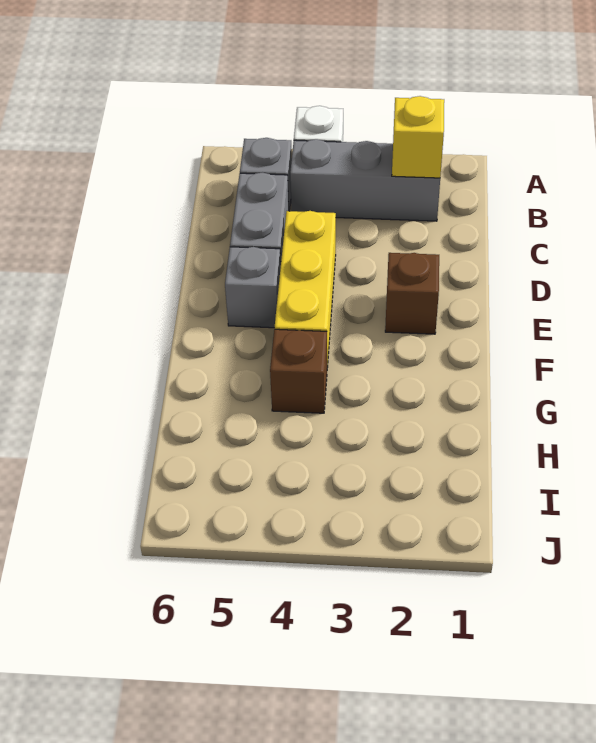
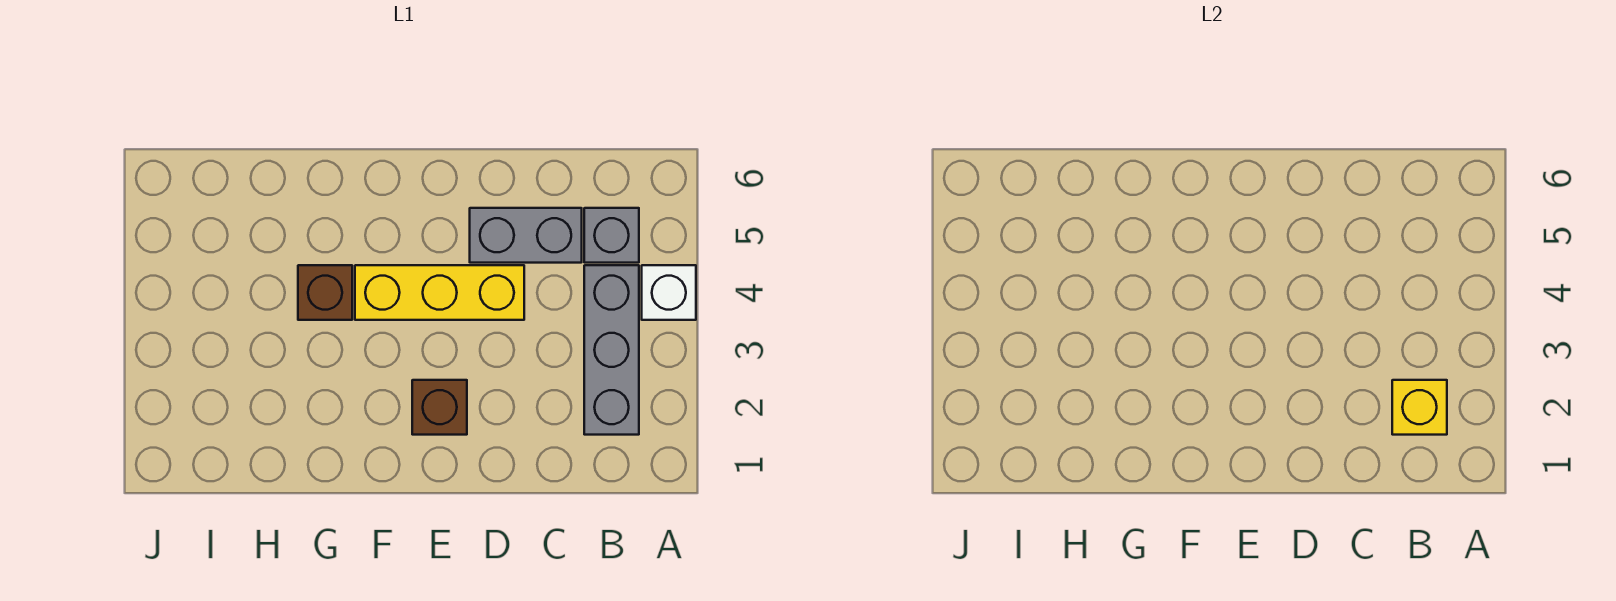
grey 1x1 brick [225,247,281,328] -> none

